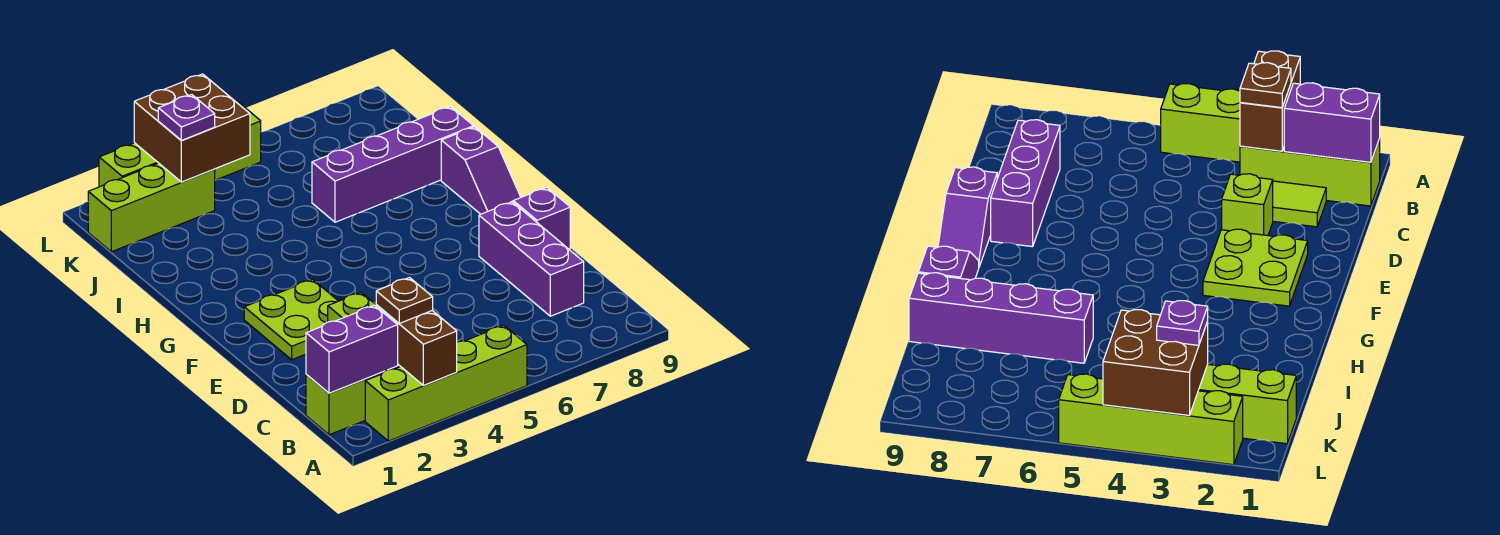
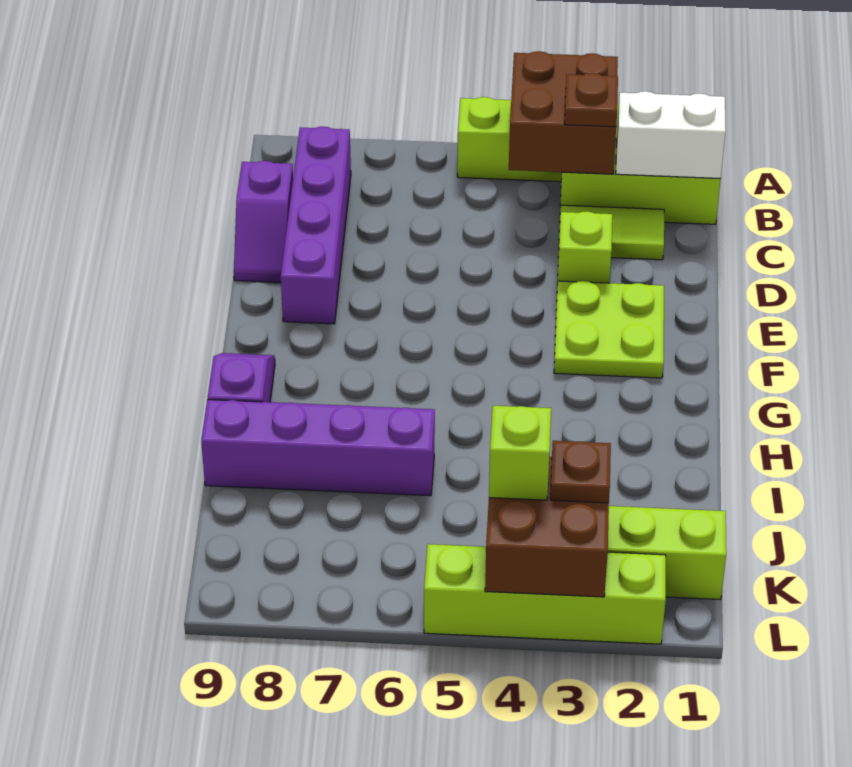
brown 1x2 brick [376,305,457,385] -> brown 2x2 brick [509,51,618,174]
purple 1x2 brick [306,305,398,393] -> white 1x2 brick [616,91,726,179]
purple 1x3 brick [479,202,584,316] -> purple 1x4 brick [281,127,351,324]
purple 1x2 slope [512,187,570,249] -> purple 1x2 slope moved to [234,161,293,282]
purple 1x1 plate [158,95,215,140] -> brown 1x1 plate [550,441,611,503]
none -> lime 1x1 brick [489,406,551,500]

